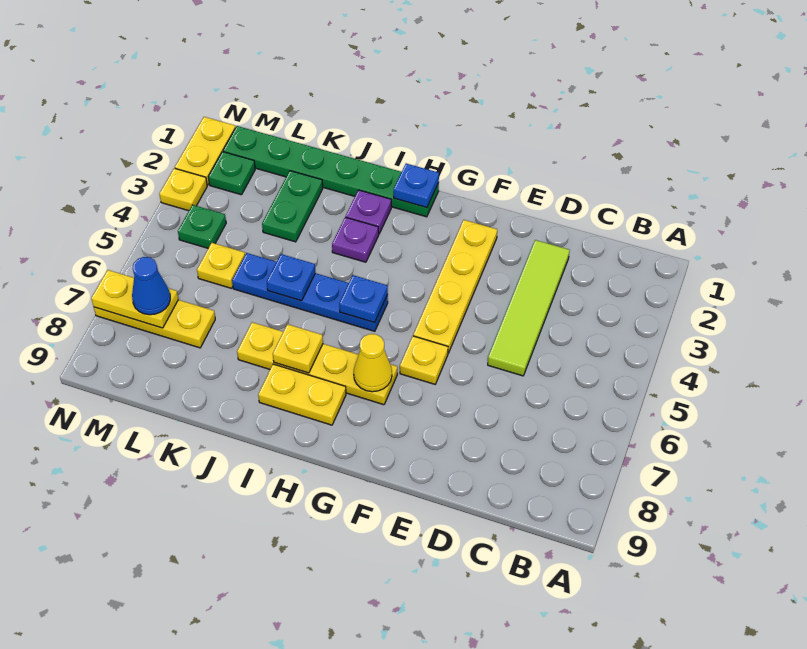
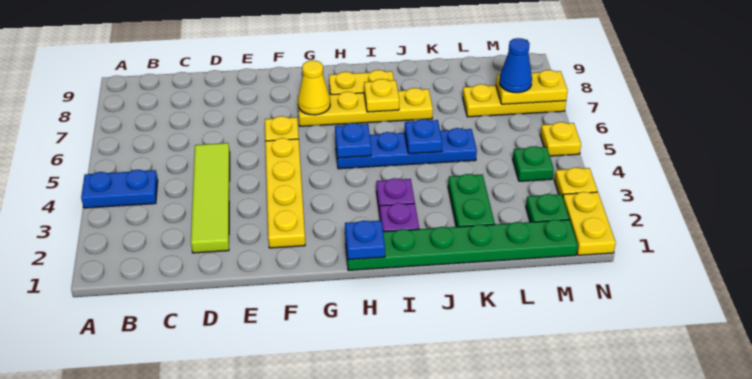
none -> blue 1x2 plate [81,170,158,208]
yellow 1x1 plate [197,243,245,288] -> yellow 1x1 plate moved to [540,122,581,156]

